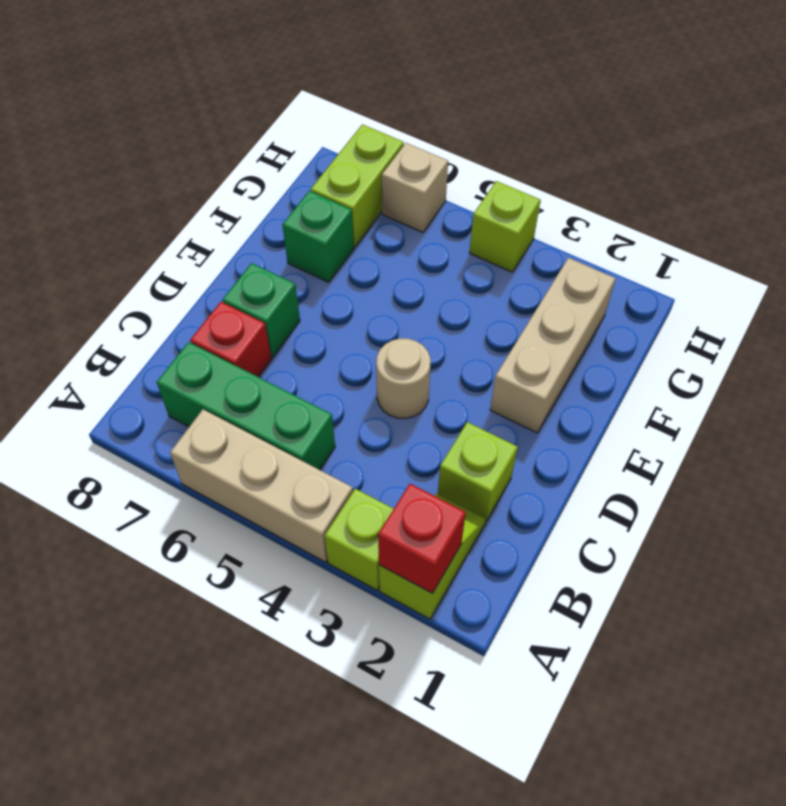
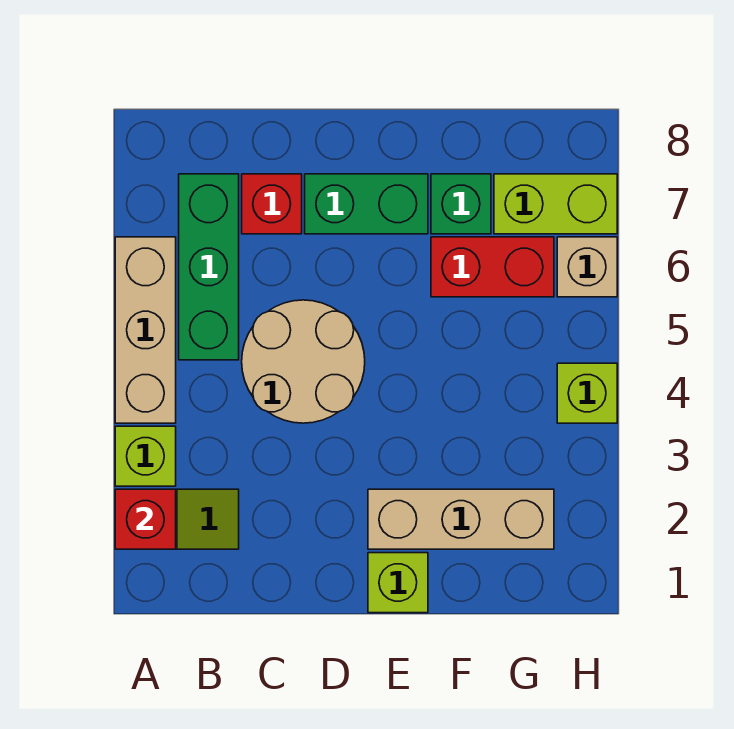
lime 1x1 brick [438,422,518,521] -> lime 1x1 brick moved to [368,553,428,613]
tan 1x1 round brick [376,338,431,419] -> tan 2x2 round brick [242,300,365,423]
green 1x1 brick [222,263,300,357] -> green 1x2 brick [305,174,428,234]
none -> red 1x2 brick [431,237,554,297]

